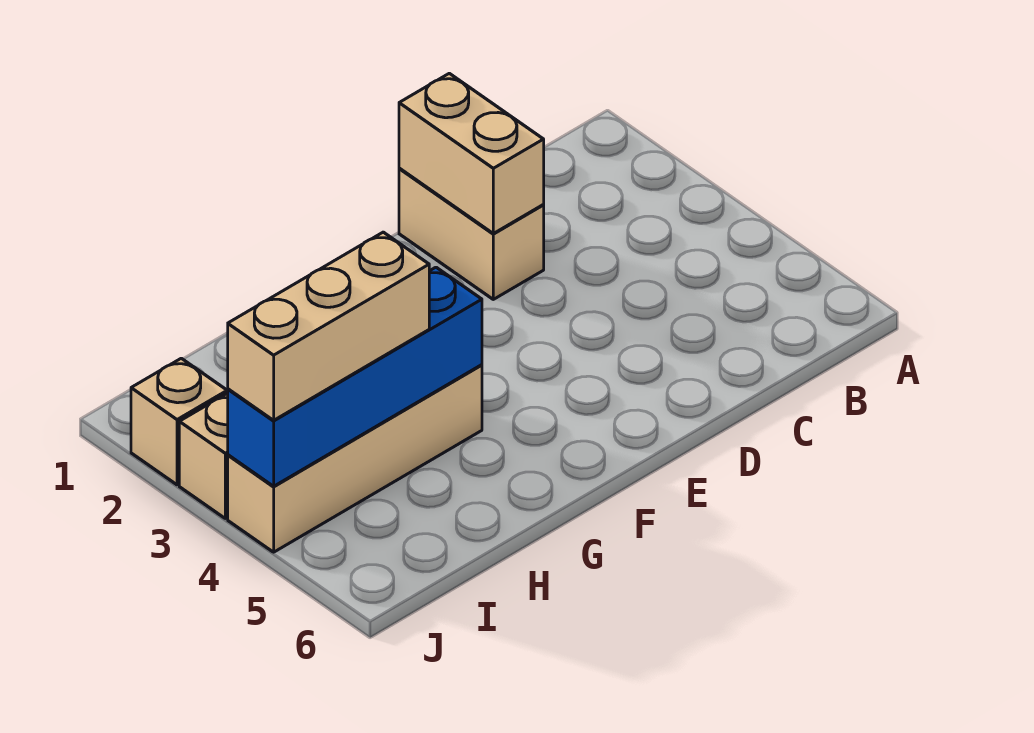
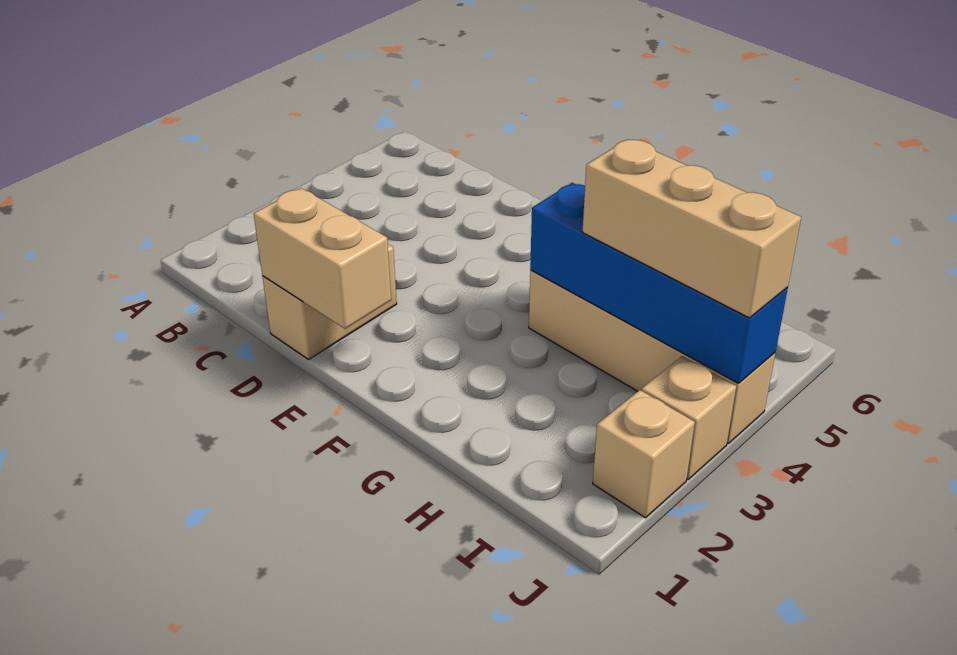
tan 1x2 brick [399,73,544,233] -> tan 1x2 brick turned to [254,188,391,329]

